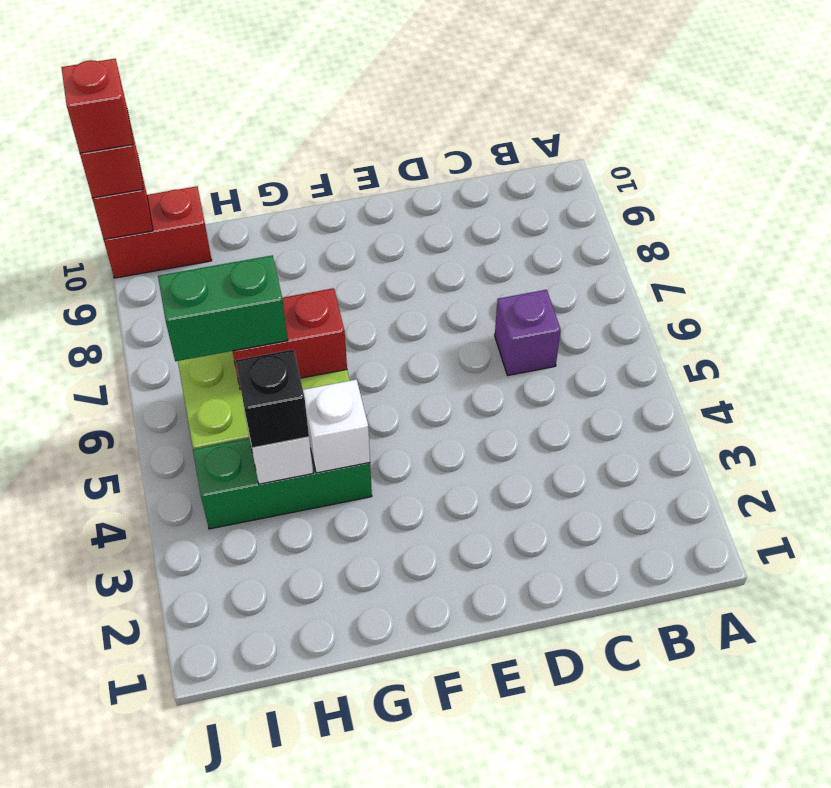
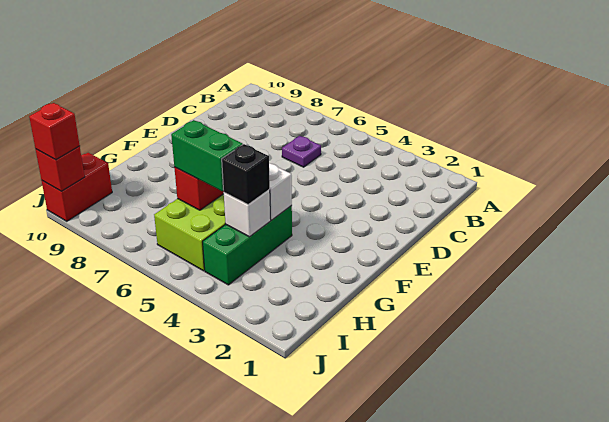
purple 1x1 brick [495,290,561,375] -> purple 1x1 plate [282,136,321,167]
green 1x2 brick [158,255,288,361] -> green 1x2 brick turned to [171,120,243,191]
red 1x1 brick [61,58,133,153] -> none

